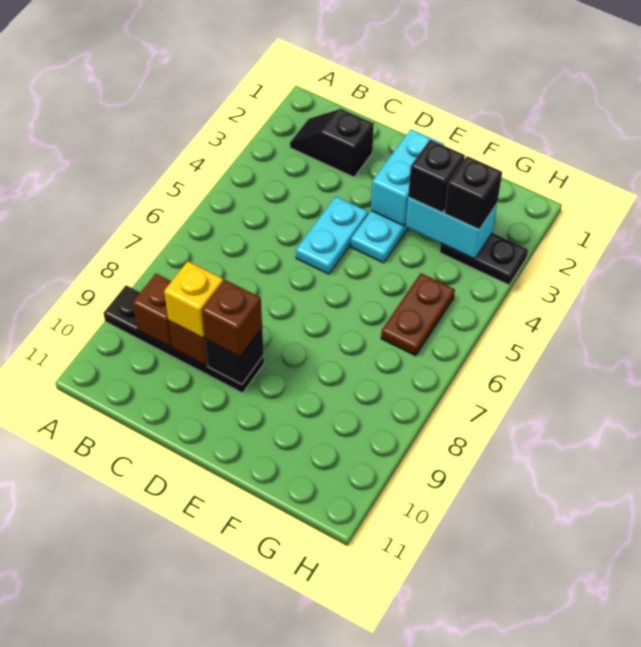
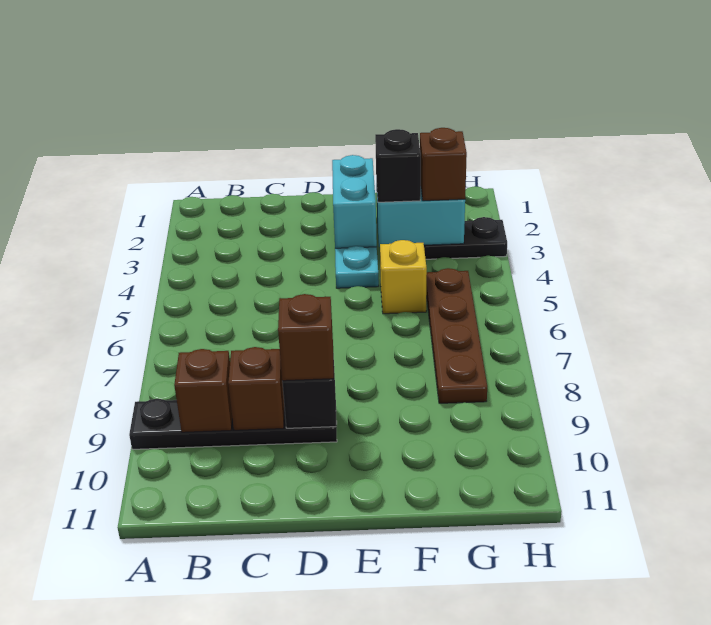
black 1x2 slope [290,109,374,177] -> none
yellow 1x1 brick [164,261,223,338] -> yellow 1x1 brick moved to [380,240,427,314]
cyan 1x2 plate [296,196,368,274] -> none
black 1x1 brick [444,156,502,229] -> brown 1x1 brick [420,128,467,201]
brown 1x2 plate [381,273,455,356] -> brown 1x4 plate [426,268,487,403]

